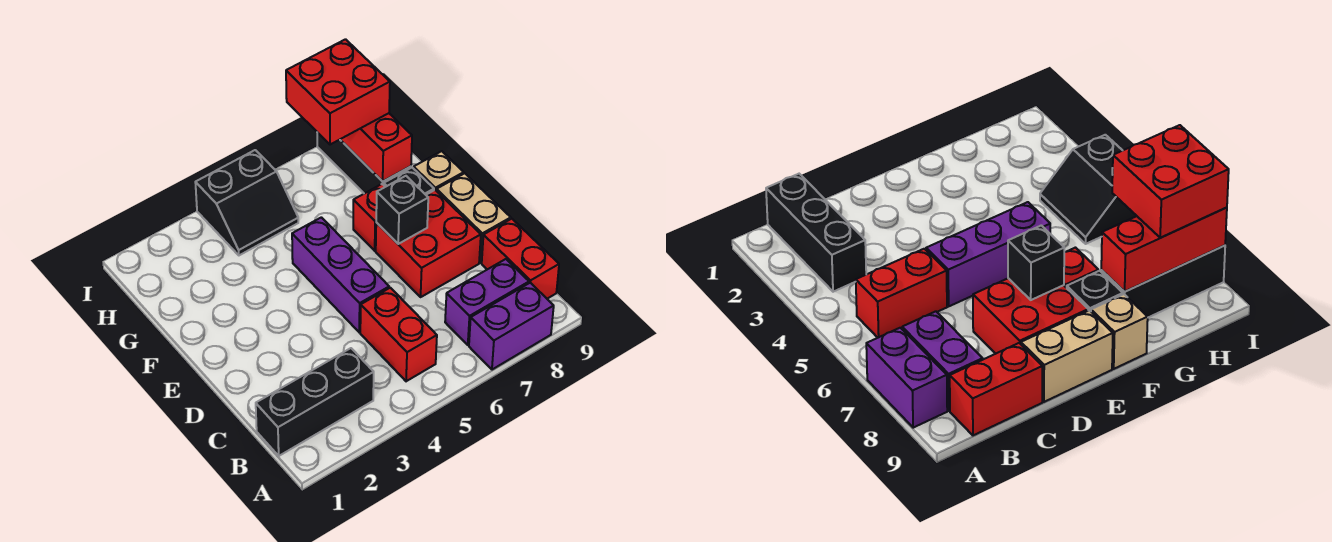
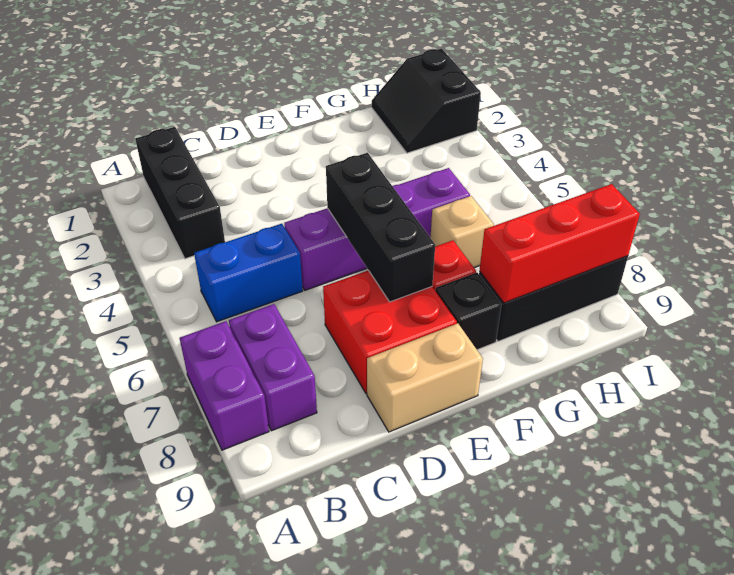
red 1x2 brick [360,288,437,381] -> blue 1x2 brick [194,224,303,322]
red 1x2 brick [482,219,559,299] -> none
purple 1x3 brick [292,217,389,332] -> purple 1x4 brick [284,168,470,290]
black 1x1 brick [376,176,428,244] -> black 1x3 brick [326,153,436,302]
tan 1x1 brick [414,151,464,191] -> tan 1x1 brick moved to [430,196,494,268]
black 2x2 slope [195,150,298,255] -> black 2x2 slope moved to [371,49,481,153]
red 2x2 brick [286,39,390,145] -> none

